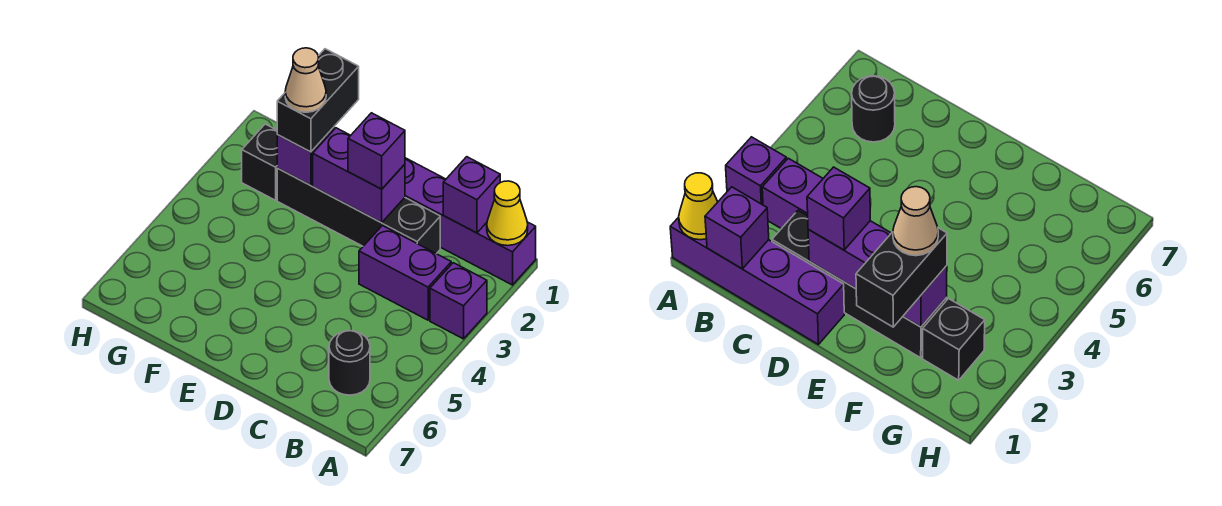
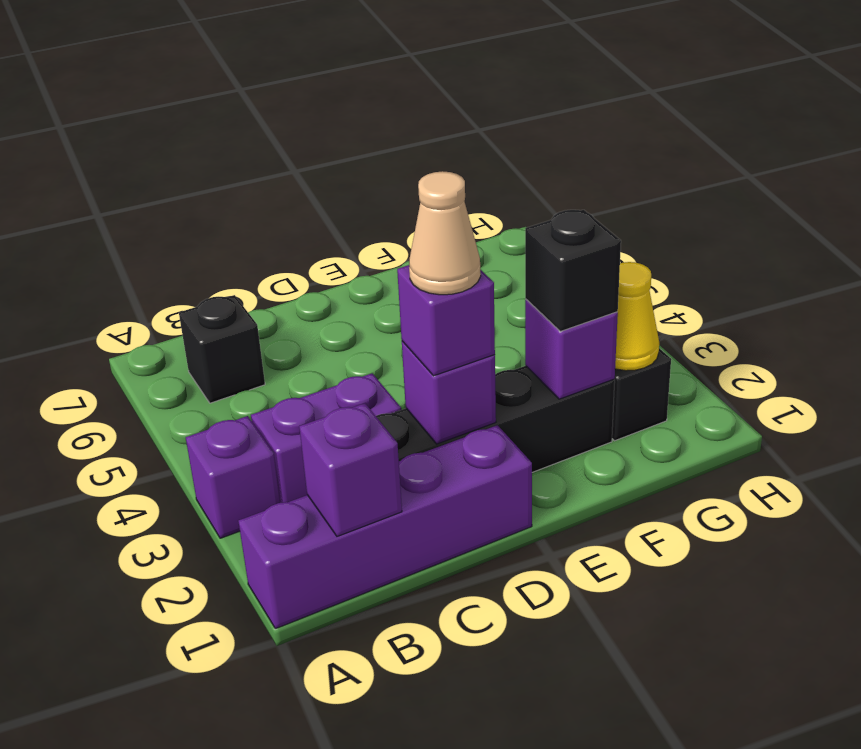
yellow 1x1 cone [487,181,528,246] -> yellow 1x1 cone moved to [615,262,659,371]
black 1x1 round brick [329,331,370,395] -> black 1x1 brick [179,295,265,403]
purple 1x2 brick [313,128,405,223] -> purple 1x1 brick [402,341,496,444]
black 1x2 brick [277,49,359,152] -> black 1x1 brick [525,210,621,332]
tan 1x1 cone [285,48,326,112] -> tan 1x1 cone moved to [409,171,481,295]

